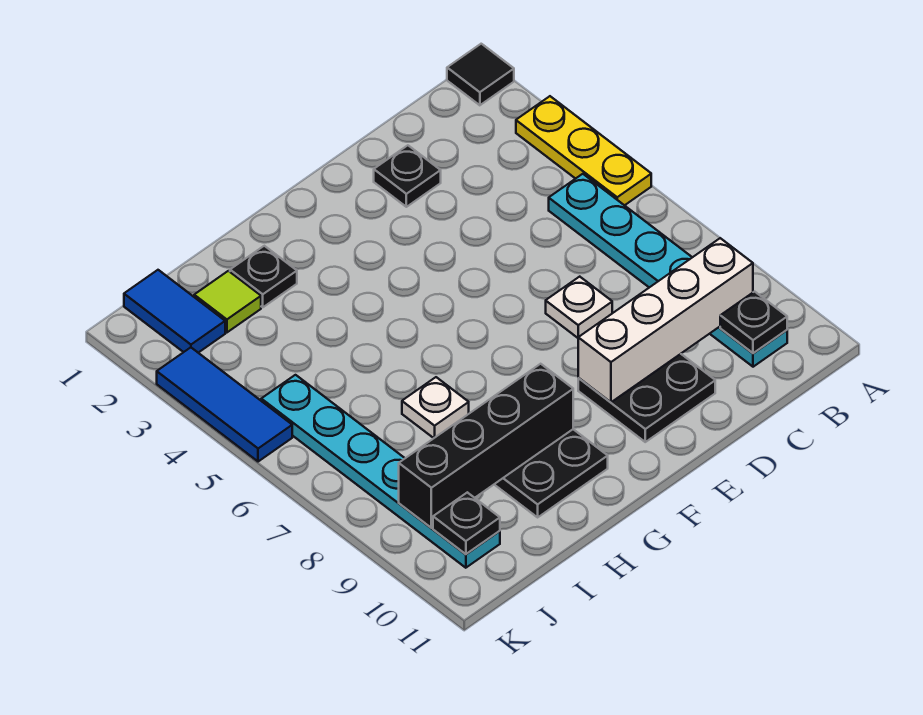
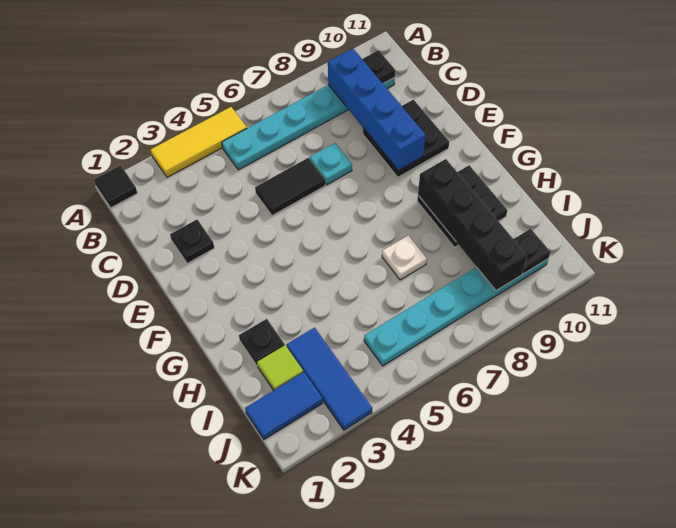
yellow 1x3 plate [516,96,651,205] -> yellow 1x3 tile [151,107,247,177]
white 1x4 brick [578,238,753,402] -> blue 1x4 brick [328,48,426,170]
none -> black 1x2 tile [255,158,325,216]
white 1x1 plate [546,277,612,338] -> cyan 1x1 plate [310,143,352,185]
blue 1x3 tile [157,348,292,462] -> blue 1x3 tile turned to [287,328,372,430]

